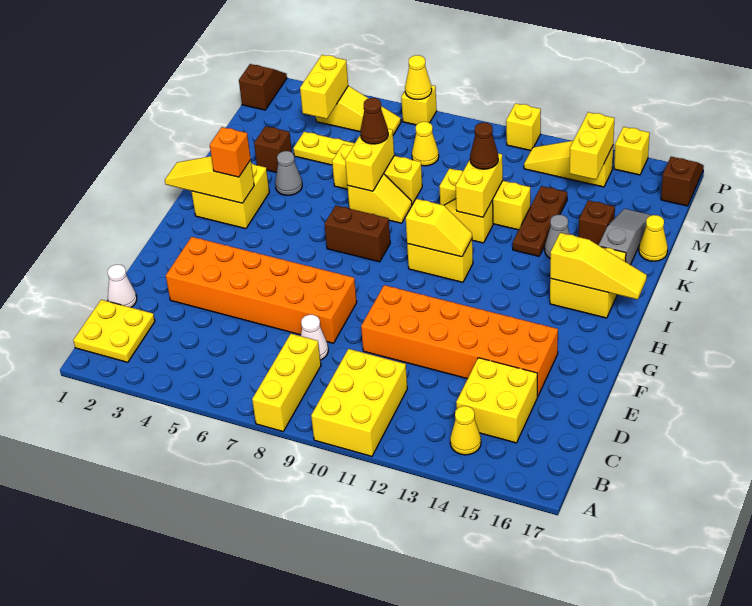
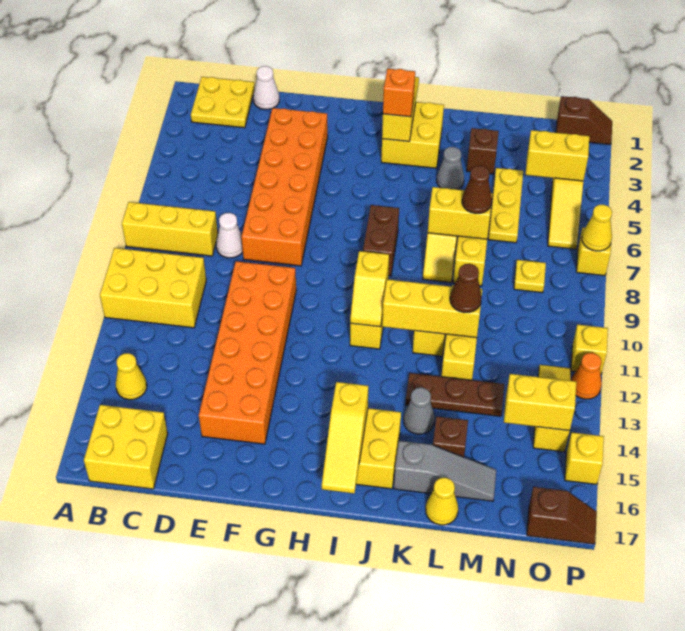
yellow 2x2 brick [456,358,537,443] -> yellow 2x2 brick moved to [84,405,168,489]
yellow 1x2 brick [456,153,503,217] -> yellow 1x3 brick [382,279,482,338]
yellow 1x1 cone [412,122,439,166] -> yellow 1x1 plate [514,260,546,293]
none -> orange 1x1 cone [571,353,602,399]

